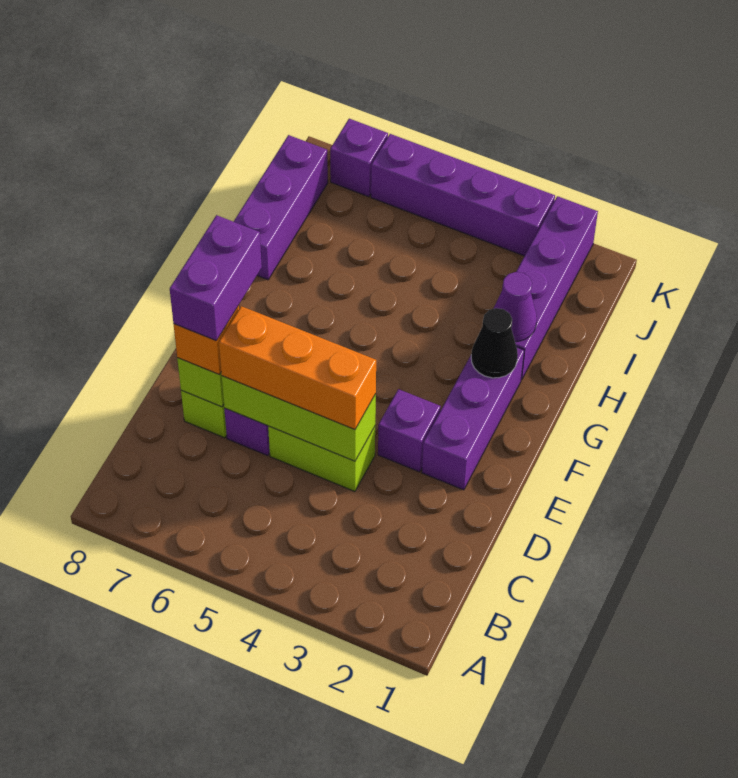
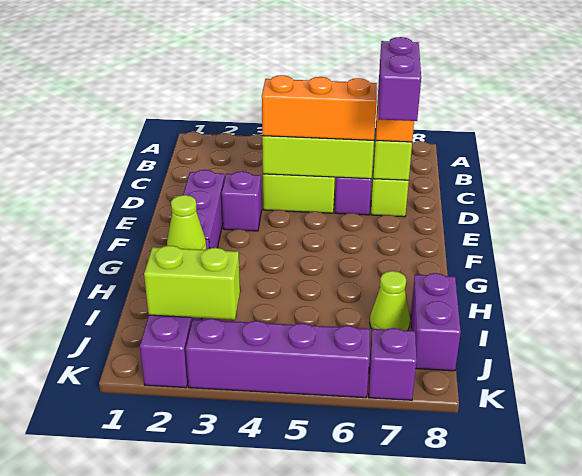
black 1x1 cone [471,308,518,378] -> none
purple 1x1 cone [494,272,537,341] -> lime 1x1 cone [167,195,207,250]
purple 1x3 brick [234,135,328,280] -> purple 1x2 brick [411,273,461,371]
none -> lime 1x1 cone [370,271,410,331]
none -> lime 1x2 brick [144,246,240,320]

